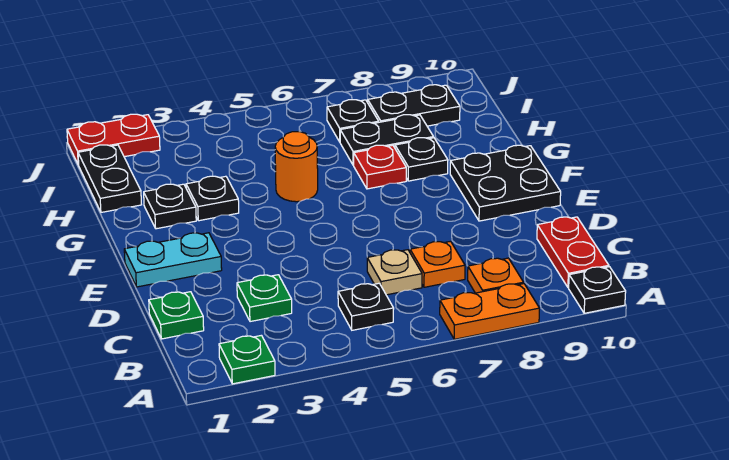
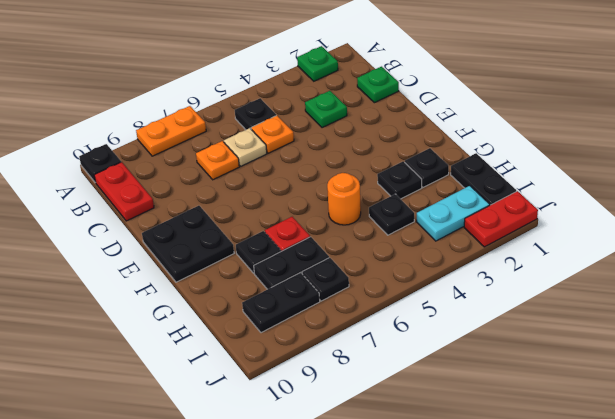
orange 1x1 plate [468,258,524,293] -> orange 1x1 plate moved to [251,115,294,153]
cyan 1x2 plate [124,233,222,287] -> cyan 1x2 plate moved to [417,186,490,241]
none -> black 1x1 plate [369,194,414,235]

